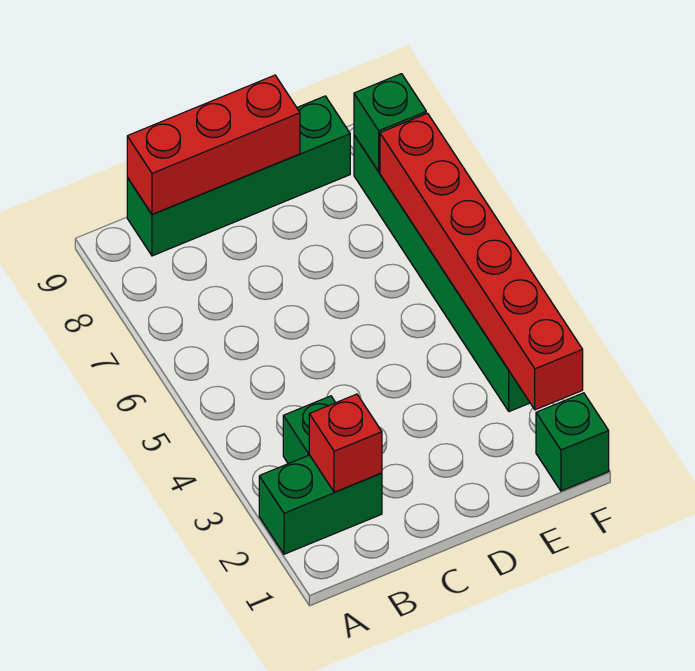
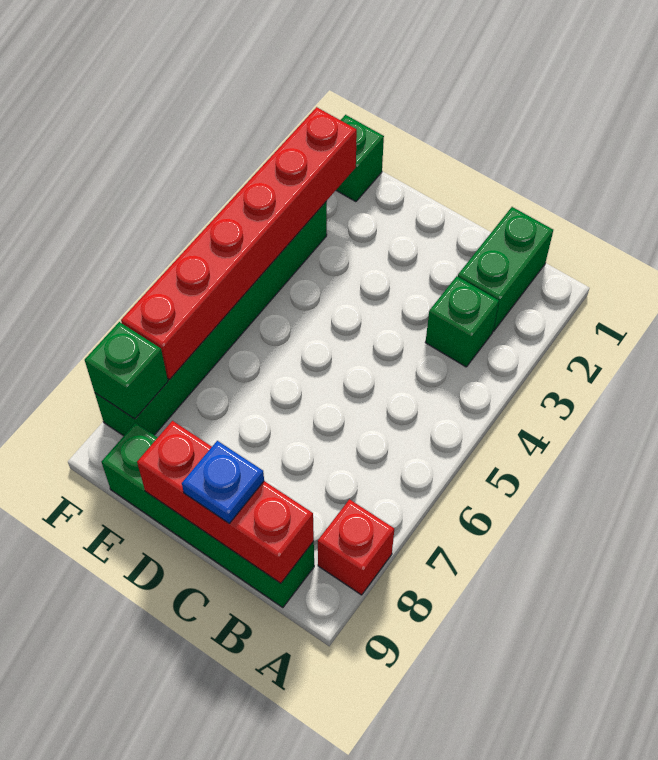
green 1x2 brick [259,455,382,554] -> green 1x2 brick turned to [458,207,553,331]
red 1x1 brick [309,394,382,492] -> red 1x1 brick moved to [318,500,394,595]
none -> blue 1x1 plate [182,441,264,523]

